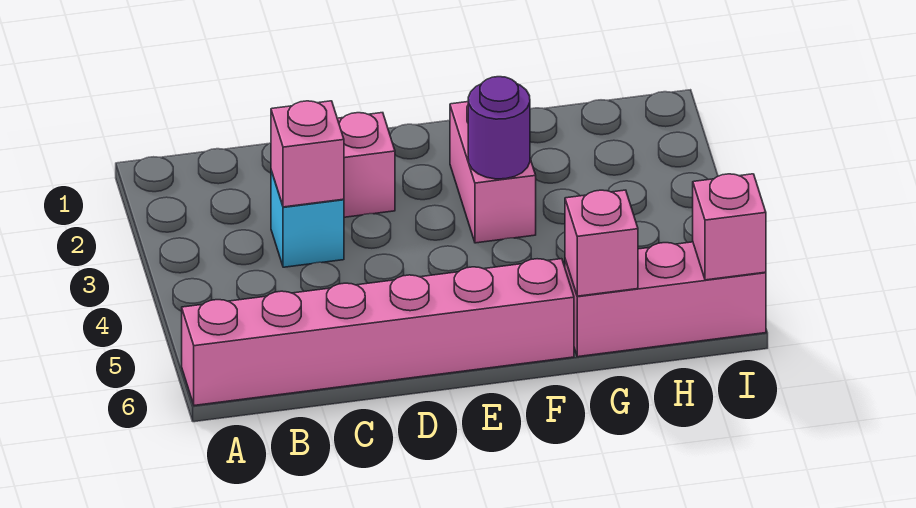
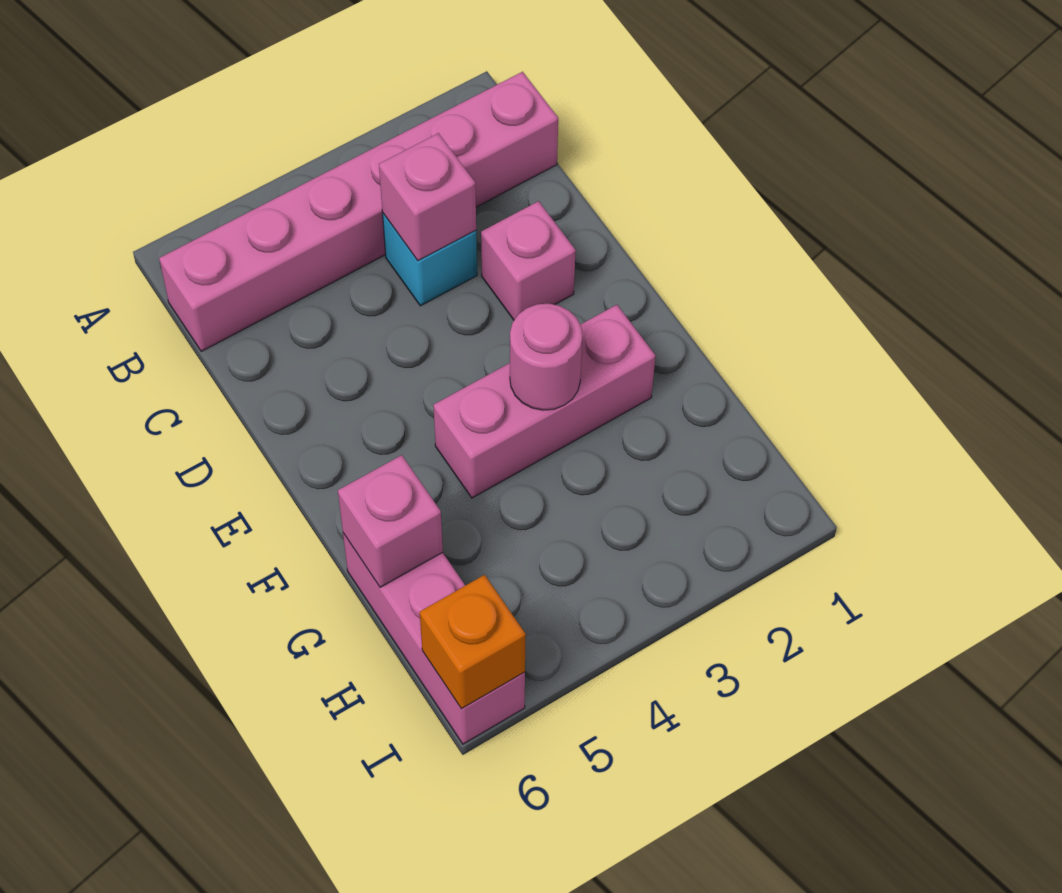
pink 1x6 brick [182,259,574,405] -> pink 1x6 brick turned to [159,72,558,351]
pink 1x2 brick [450,102,536,243] -> pink 1x3 brick [433,305,656,498]
purple 1x1 round brick [468,77,530,179] -> pink 1x1 round brick [510,304,582,410]
pink 1x1 brick [693,174,766,280] -> orange 1x1 brick [420,575,526,709]

